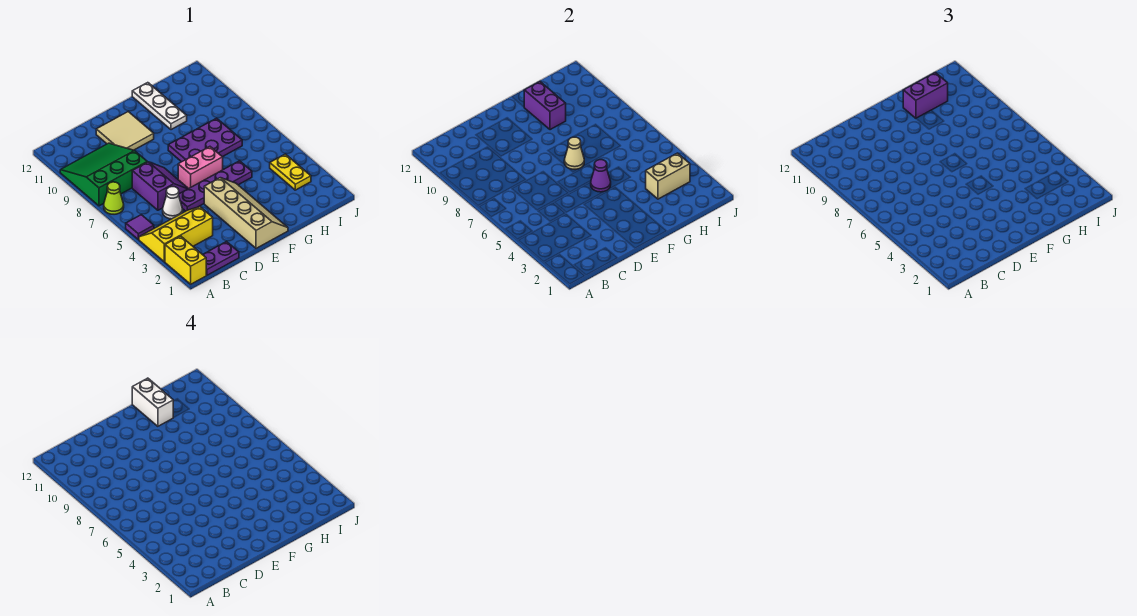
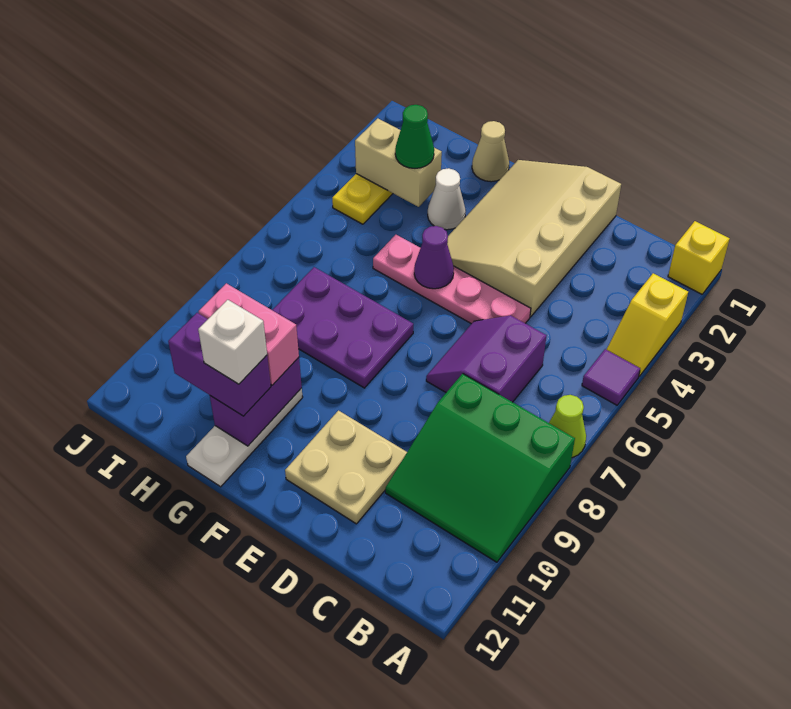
yellow 1x2 brick [165,236,206,284] -> yellow 1x1 brick [668,221,730,294]
yellow 2x3 slope [139,207,213,262] -> yellow 1x2 slope [606,273,688,376]
purple 1x2 plate [203,242,239,275] -> none
white 1x1 cone [163,187,183,219] -> white 1x1 cone moved to [428,168,466,230]
purple 1x4 plate [179,161,252,211] -> pink 1x4 plate [373,235,531,324]
tan 2x2 tile [96,112,154,150] -> tan 2x2 plate [285,411,407,524]
tan 2x4 slope [204,178,288,248] -> tan 3x4 slope [447,160,621,317]
pink 1x2 brick [178,147,223,189] -> pink 1x2 brick moved to [198,283,299,385]
tan 1x1 cone [564,137,584,169] -> tan 1x1 cone moved to [472,121,509,182]
white 1x2 brick [132,378,173,426] -> white 1x1 brick [198,300,267,384]
none -> green 1x1 cone [395,105,434,168]

